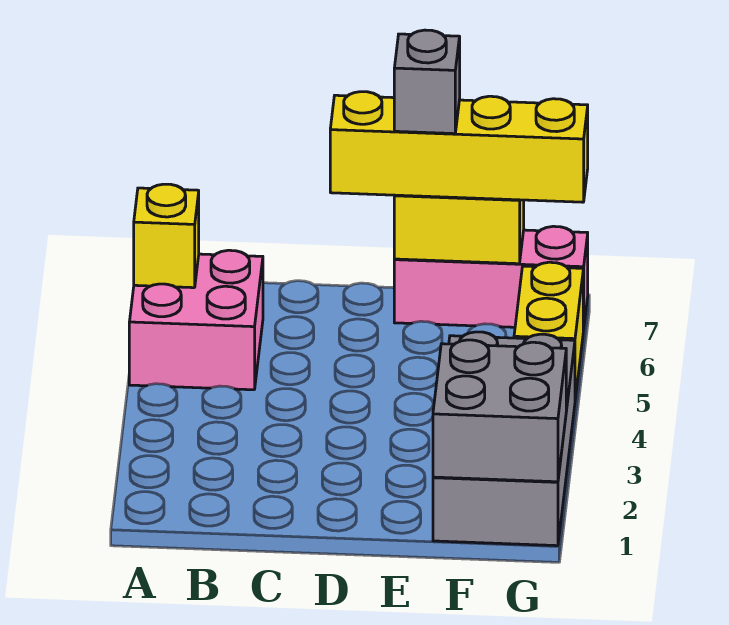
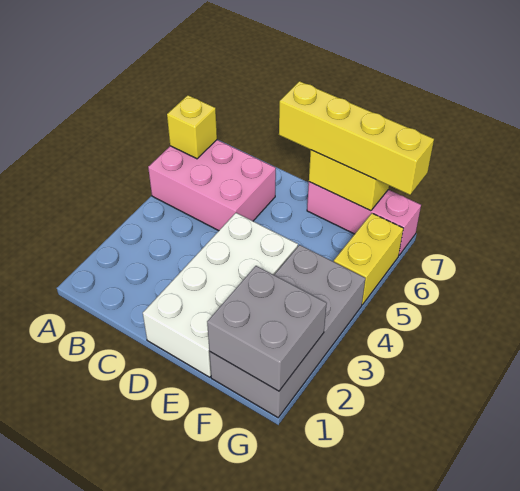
pink 2x2 brick [129,250,263,390] -> pink 2x3 brick [148,140,276,231]
none -> white 2x4 brick [143,213,298,377]
grey 1x1 brick [394,30,460,134] -> none

